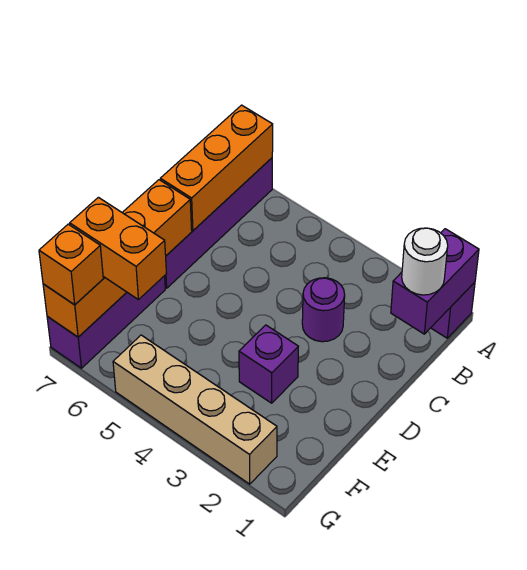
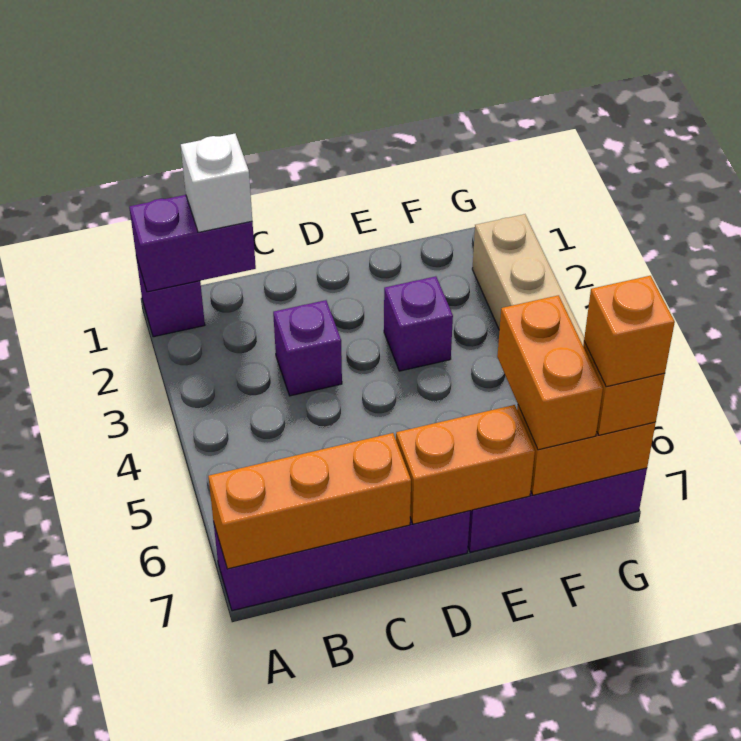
white 1x1 round brick [402,228,448,295] -> white 1x1 brick [181,134,252,232]
purple 1x1 round brick [302,278,345,342] -> purple 1x1 brick [273,300,342,396]
none -> orange 1x1 brick [584,276,675,387]

